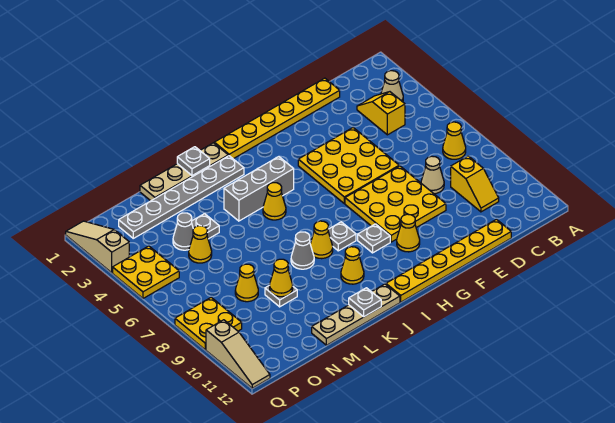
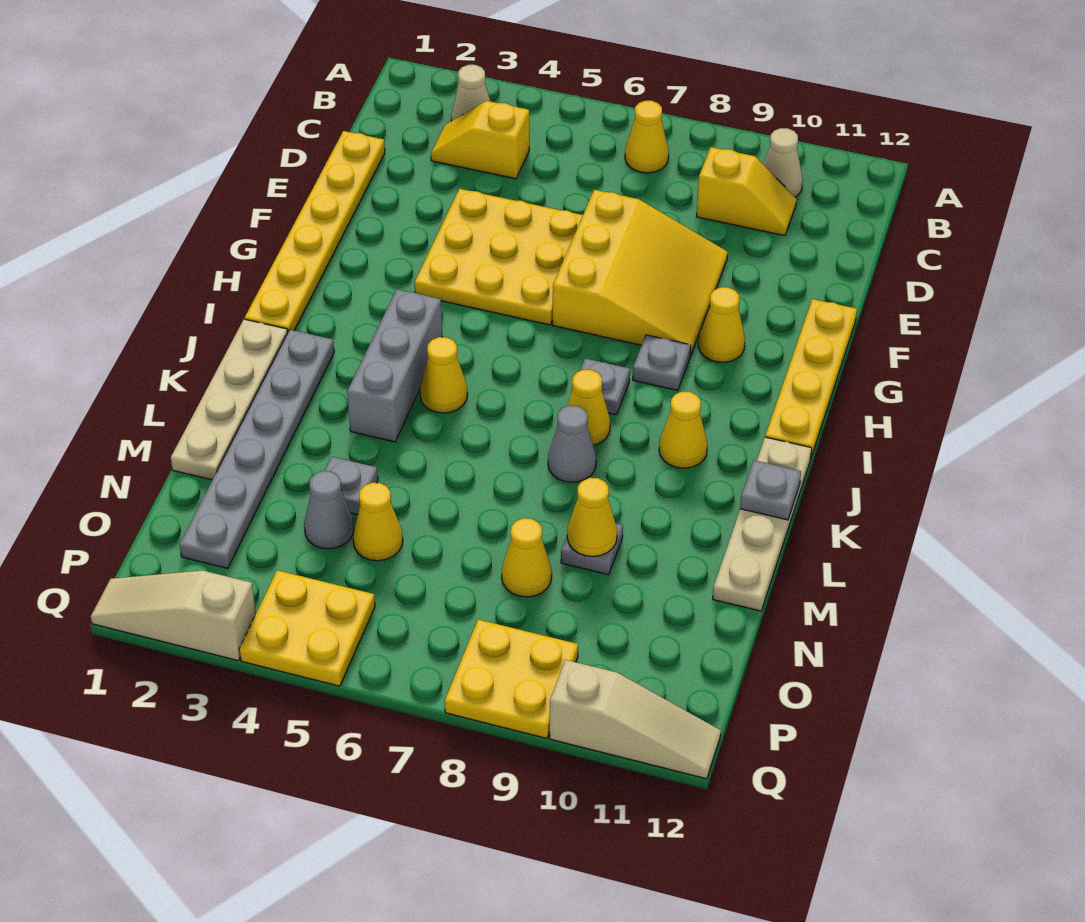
tan 1x1 cone [421,156,444,194] -> tan 1x1 cone moved to [763,128,803,197]
yellow 1x6 plate [386,219,511,302] -> yellow 1x4 plate [765,299,857,457]
yellow 3x3 plate [345,166,446,242] -> yellow 3x3 slope [553,190,728,356]
grey 1x1 plate [177,147,210,176] -> none

